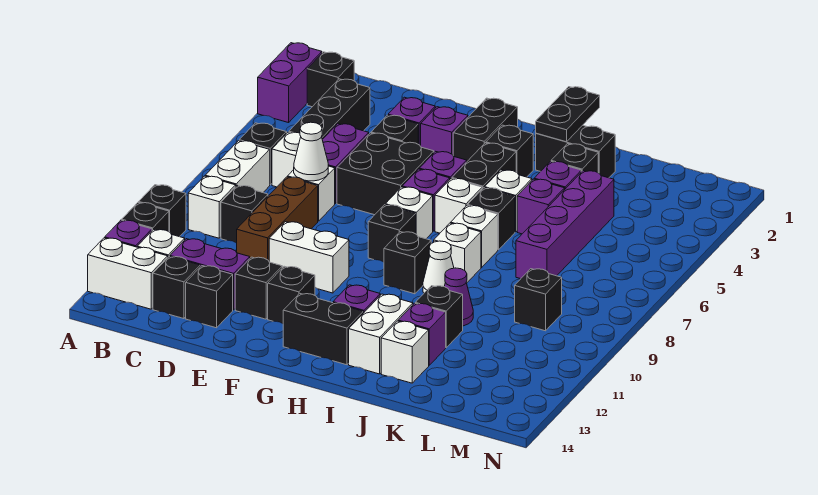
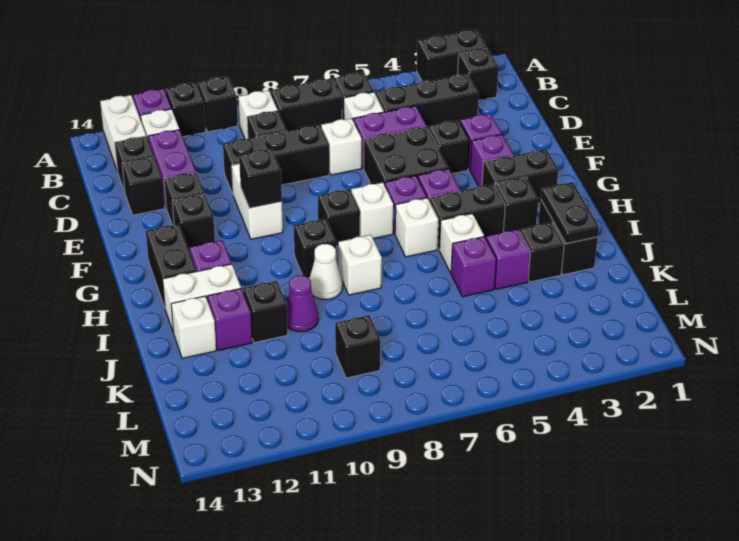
purple 1x2 brick [258,43,322,123] -> black 1x2 brick [417,30,487,81]
white 1x2 brick [205,141,270,193] -> black 1x2 brick [271,78,342,131]
white 1x1 cone [294,122,328,181] -> none
brown 1x3 brick [237,177,318,261] -> black 1x3 brick [223,125,329,194]
black 1x2 plate [536,87,600,142] -> black 1x2 plate turned to [541,182,599,244]
black 1x1 brick [468,188,515,250] -> black 1x1 brick moved to [239,149,282,208]
white 1x1 brick [451,205,498,268] -> none
purple 1x4 brick [516,171,614,279] -> none

